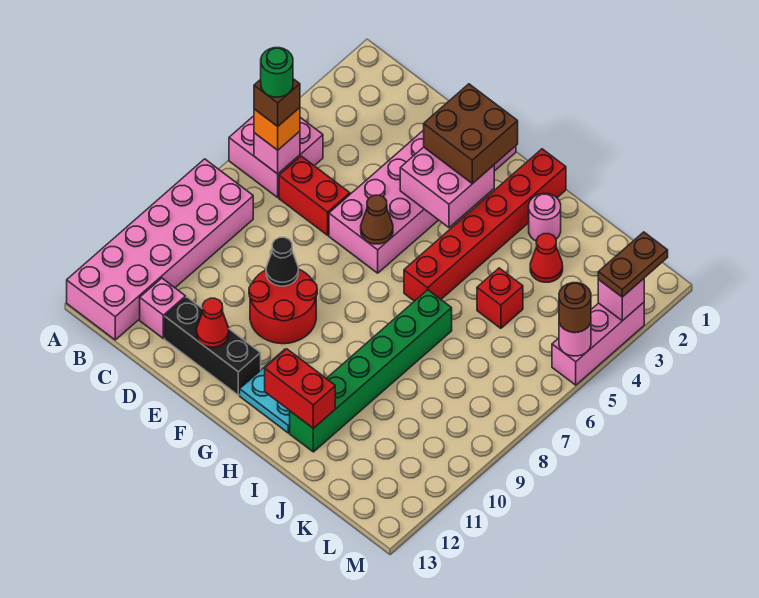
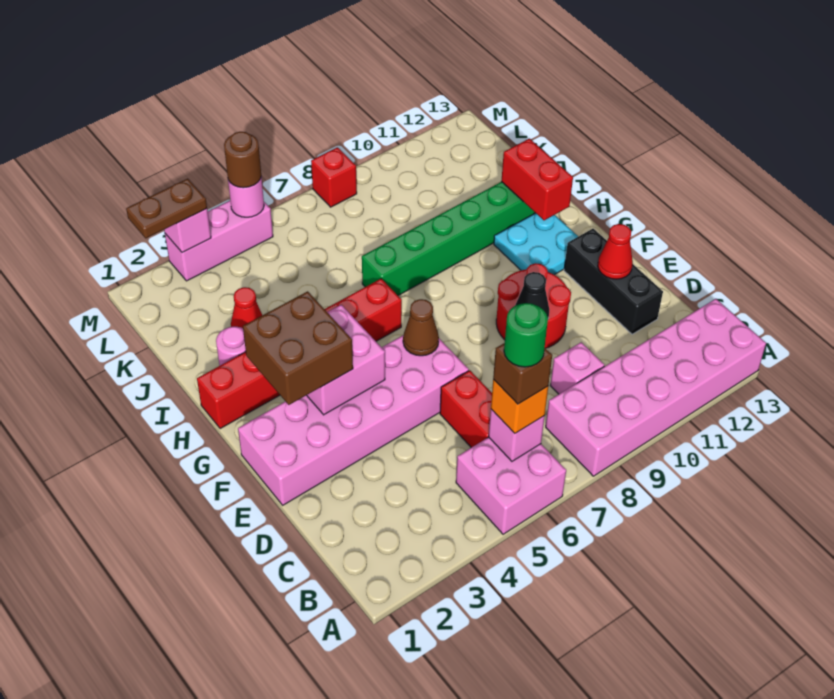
pink 1x1 brick [140,278,186,339] -> pink 1x1 brick moved to [550,342,604,394]
red 1x1 brick [477,268,523,328] -> red 1x1 brick moved to [311,147,357,207]

